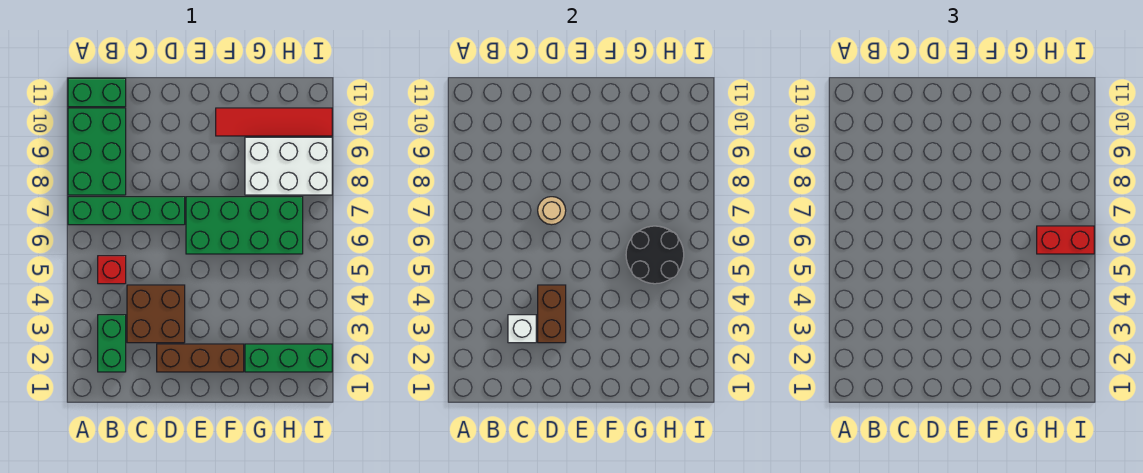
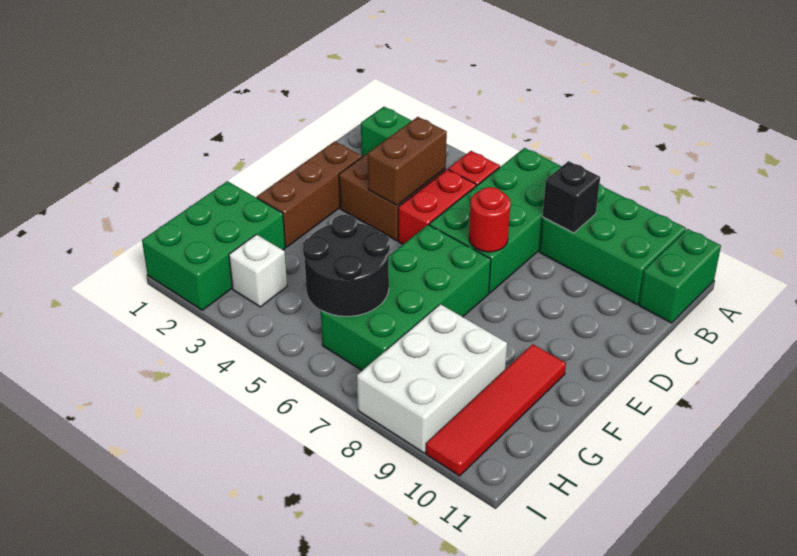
green 1x4 brick [68,197,185,225] -> green 2x4 brick [429,148,562,293]
none -> black 1x1 brick [543,161,600,233]
white 1x1 brick [508,315,536,343] -> white 1x1 brick moved to [229,234,287,307]
brown 1x2 brick [538,285,566,343] -> brown 1x2 brick turned to [368,117,447,205]
tan 1x1 round brick [538,197,566,225] -> red 1x1 round brick [469,187,510,252]
green 1x3 brick [245,344,332,372] -> green 2x3 brick [142,181,285,310]
red 1x2 brick [1037,226,1094,254] -> red 1x2 brick moved to [398,169,476,244]

